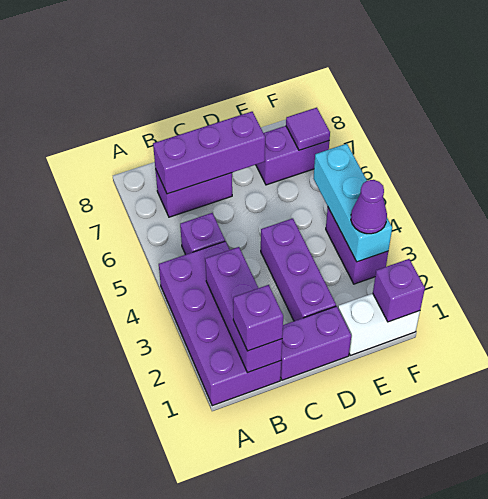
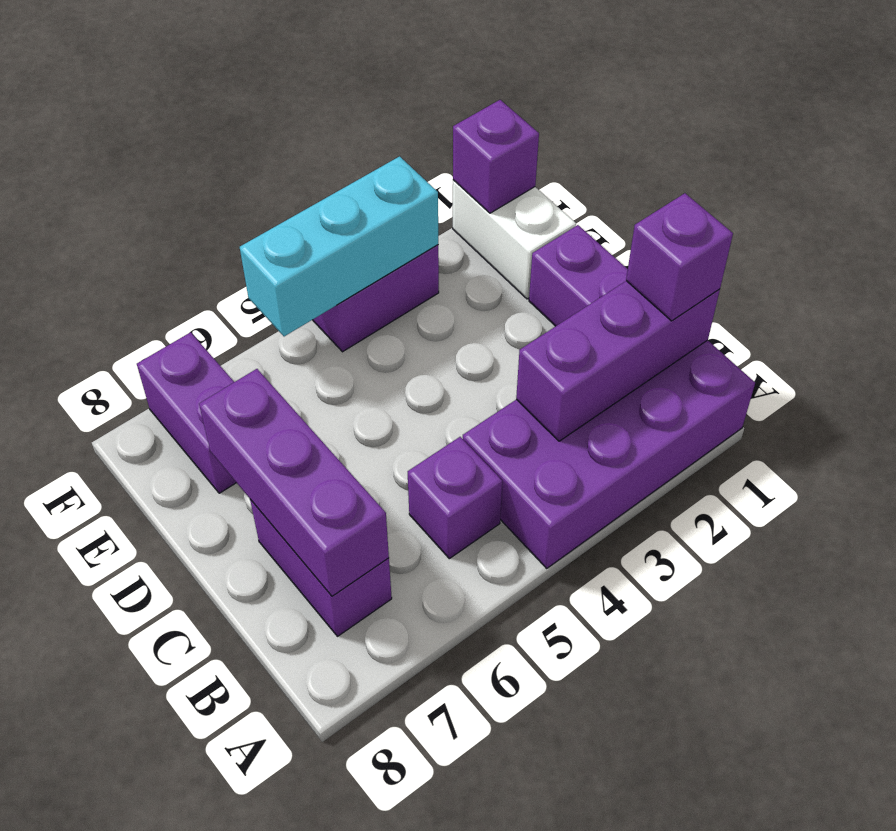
purple 1x3 brick [261,218,336,321] -> none
purple 1x1 cone [351,180,387,234] -> none
purple 1x1 tile [286,108,330,150] -> none

